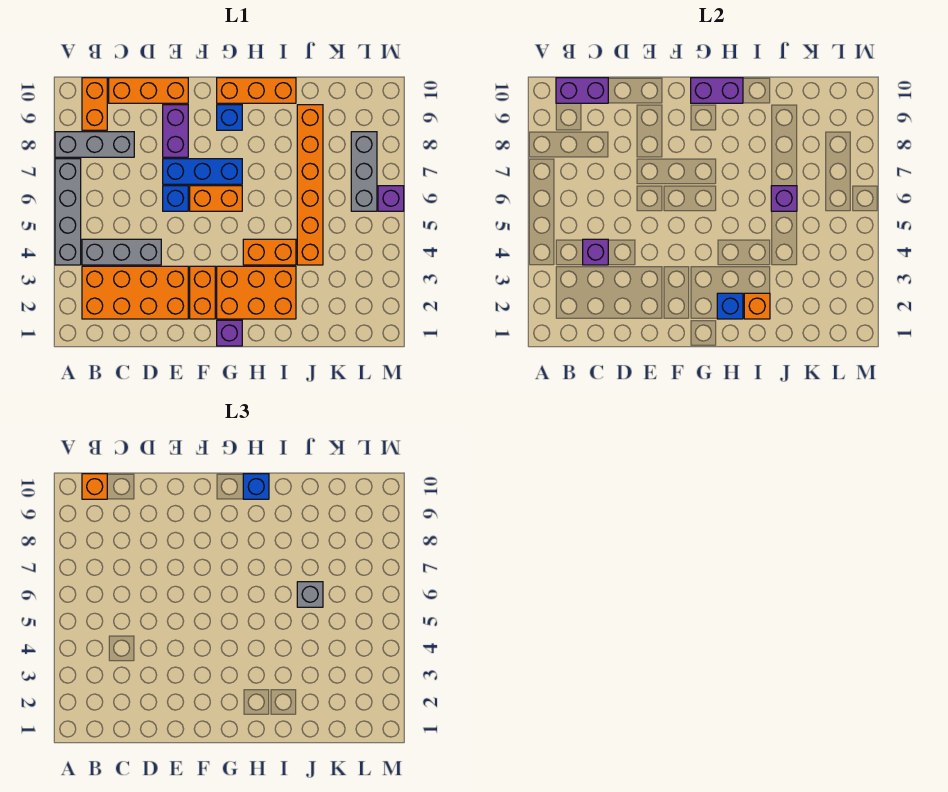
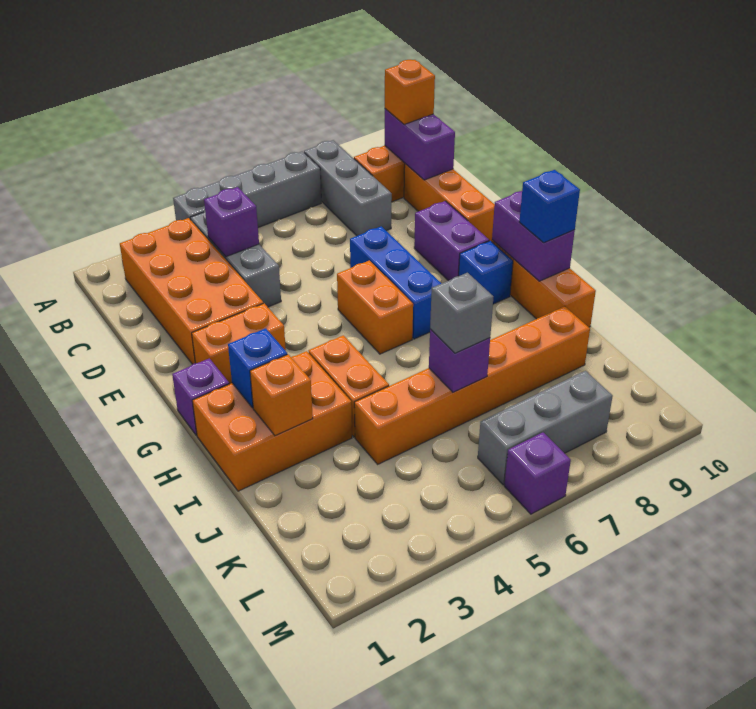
blue 1x1 brick [163,186,188,211] -> none
purple 1x2 brick [163,105,188,157] -> purple 1x2 brick turned to [414,201,489,281]
orange 2x3 brick [217,266,296,319] -> orange 2x3 brick turned to [192,351,352,491]

